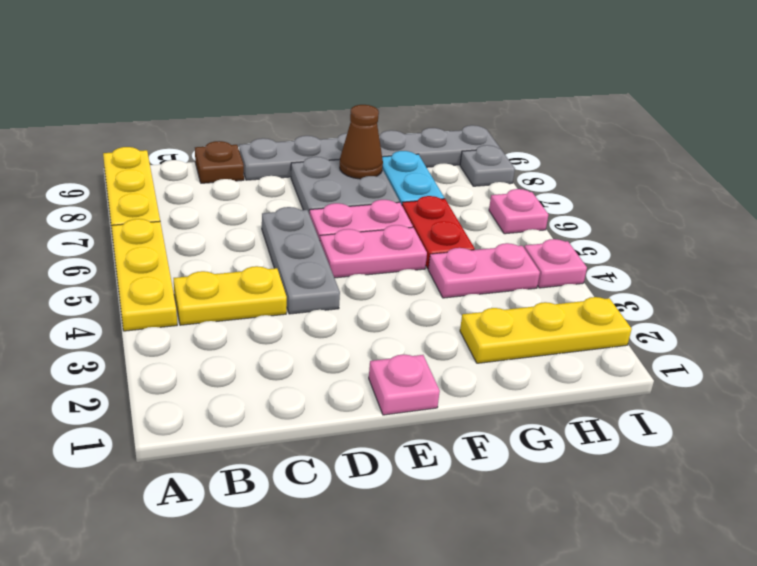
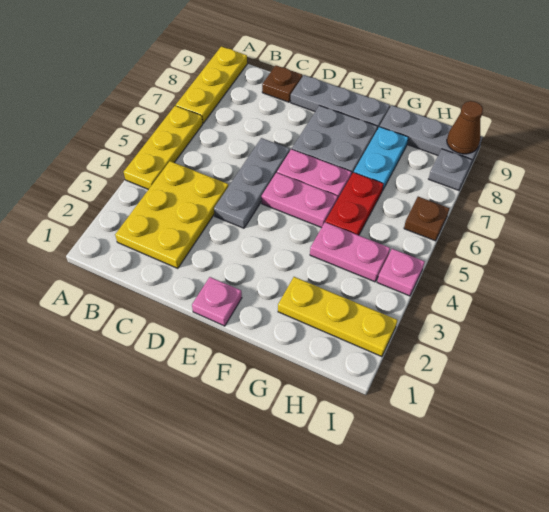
yellow 1x2 plate [174,266,287,325] -> yellow 2x3 plate [115,161,228,268]
brown 1x1 cone [340,105,383,179] -> brown 1x1 cone moved to [447,101,483,154]
pink 1x1 plate [489,189,548,234] -> brown 1x1 plate [404,197,449,241]

